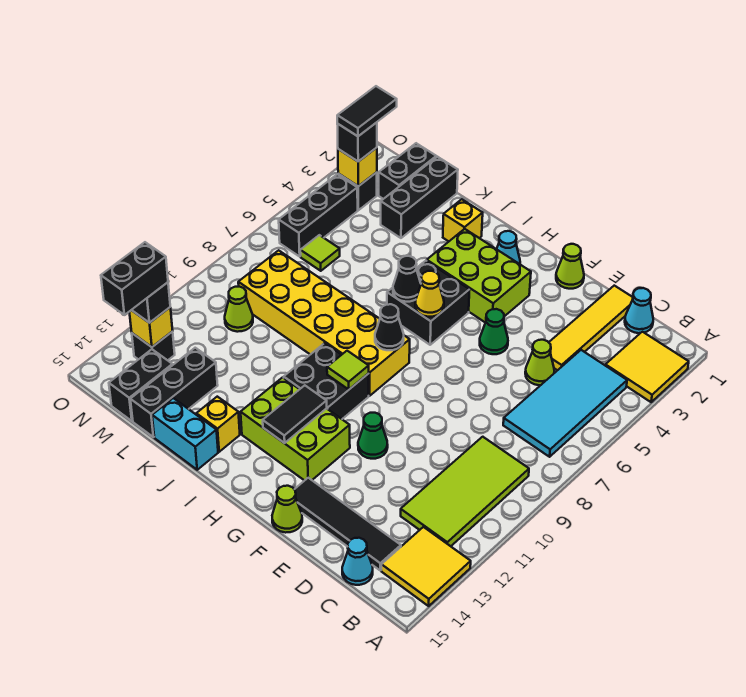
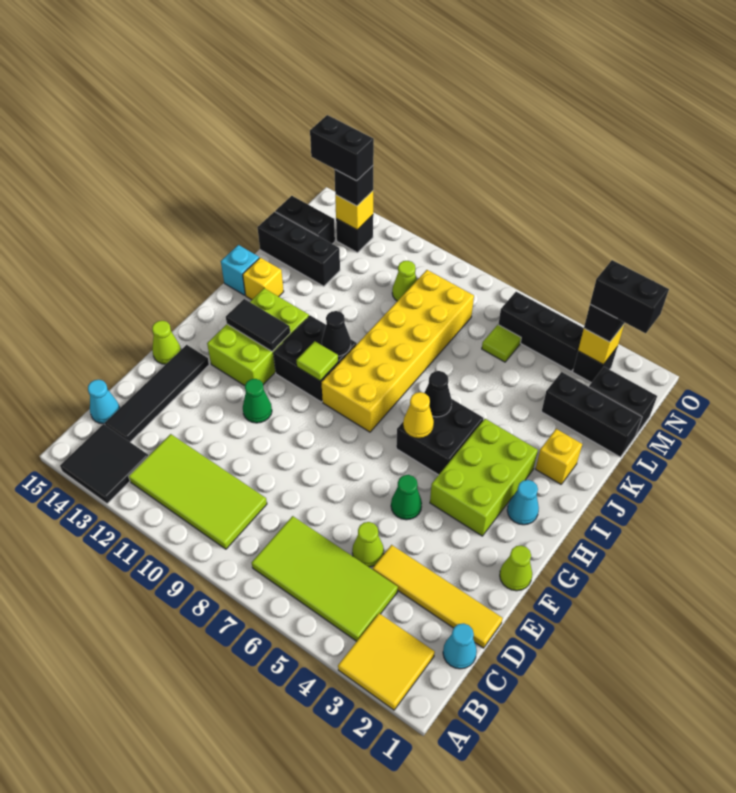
yellow 2x2 tile [381,527,471,606] -> black 2x2 tile [60,424,148,504]
cyan 2x4 tile [503,350,627,457] -> lime 2x4 tile [252,516,398,641]
black 1x1 cone [375,304,404,350] -> black 1x1 cone moved to [322,311,351,356]
cyan 1x2 brick [152,398,218,470] -> cyan 1x1 brick [221,245,259,295]
black 1x2 tile [337,86,397,136] -> black 1x2 brick [590,260,669,333]

